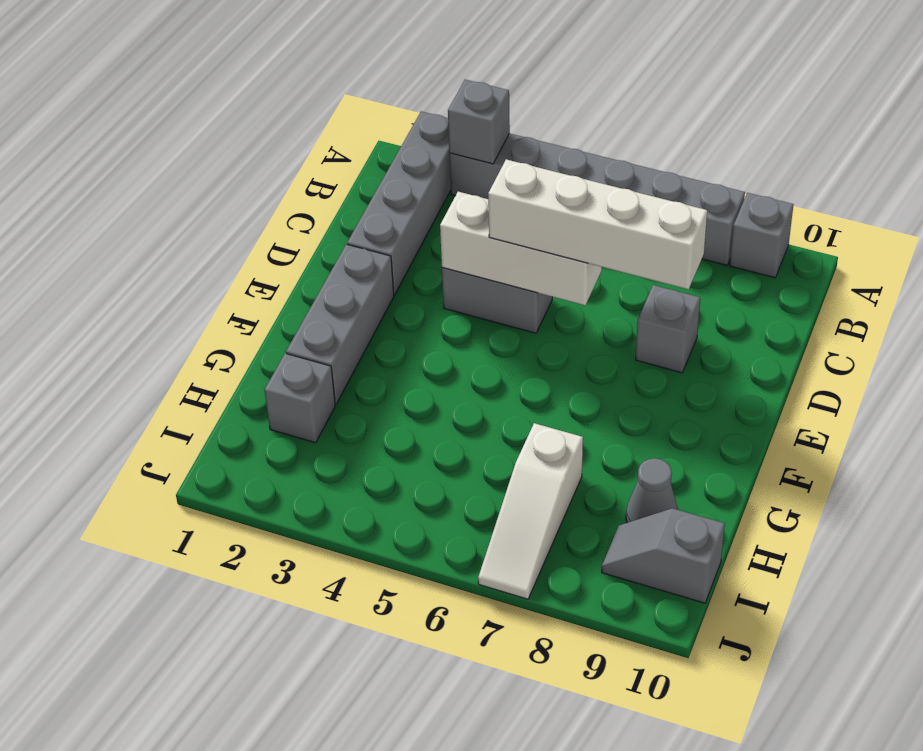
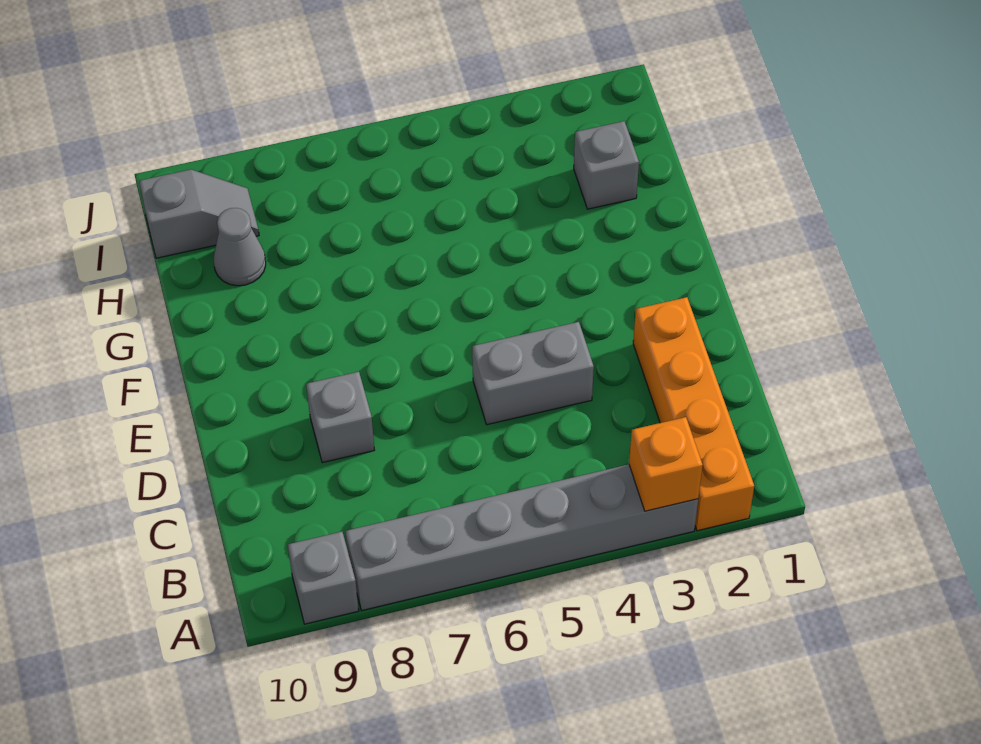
grey 1x4 brick [347,111,451,295] -> orange 1x4 brick [633,297,754,531]
grey 1x1 brick [448,80,510,164] -> orange 1x1 brick [629,417,703,511]
white 1x3 brick [440,192,602,305] -> none
white 1x4 brick [488,159,707,289] -> none
grey 1x3 brick [286,244,394,404] -> none
white 1x3 slope [478,423,583,599] -> none

